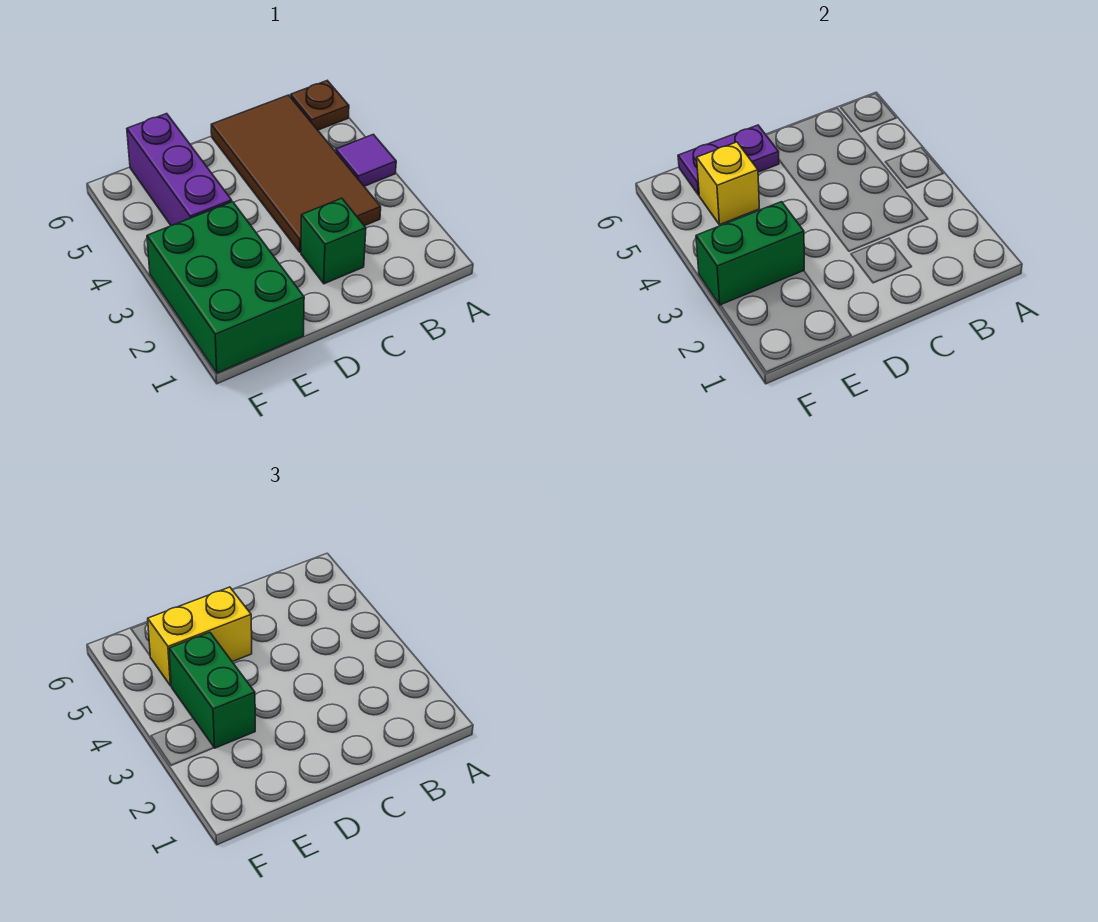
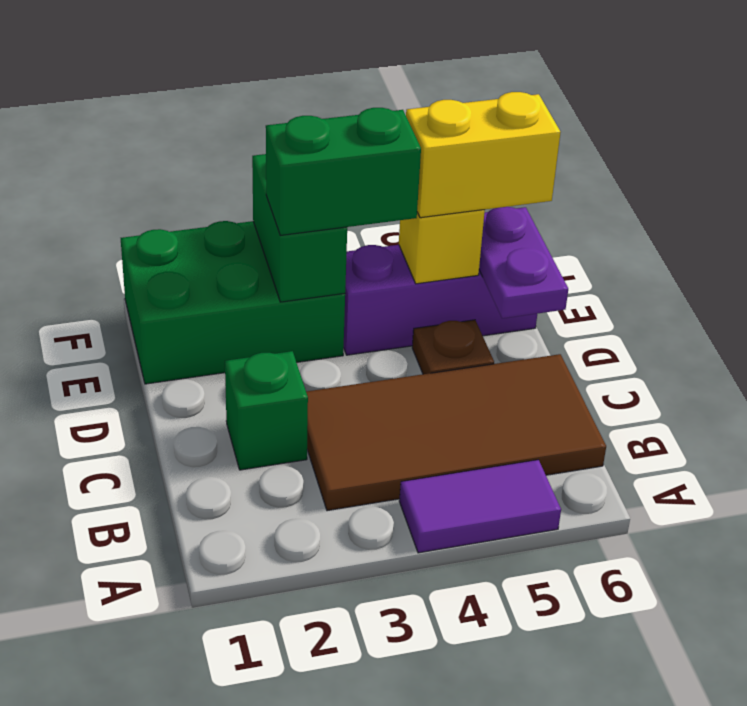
purple 1x1 tile [336,134,396,186] -> purple 1x2 tile [399,460,561,553]
brown 1x1 plate [291,81,349,130] -> brown 1x1 plate moved to [412,320,494,374]
yellow 1x2 brick [148,587,252,686] -> yellow 1x2 brick turned to [406,92,561,218]

